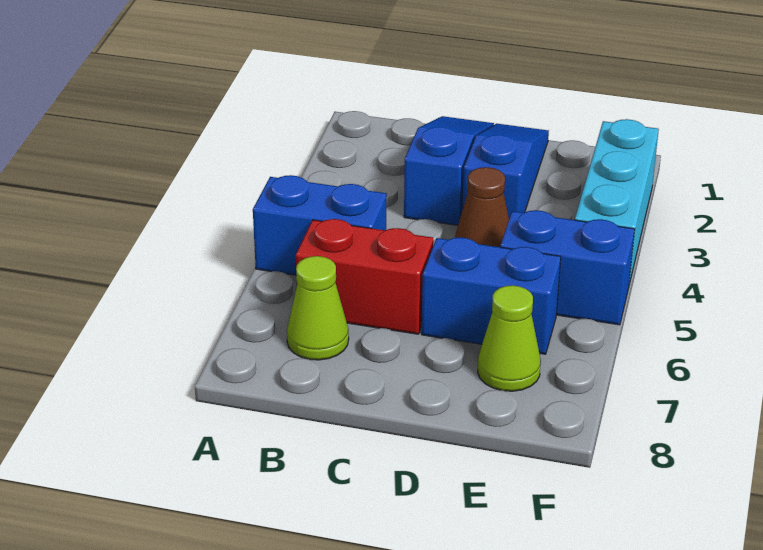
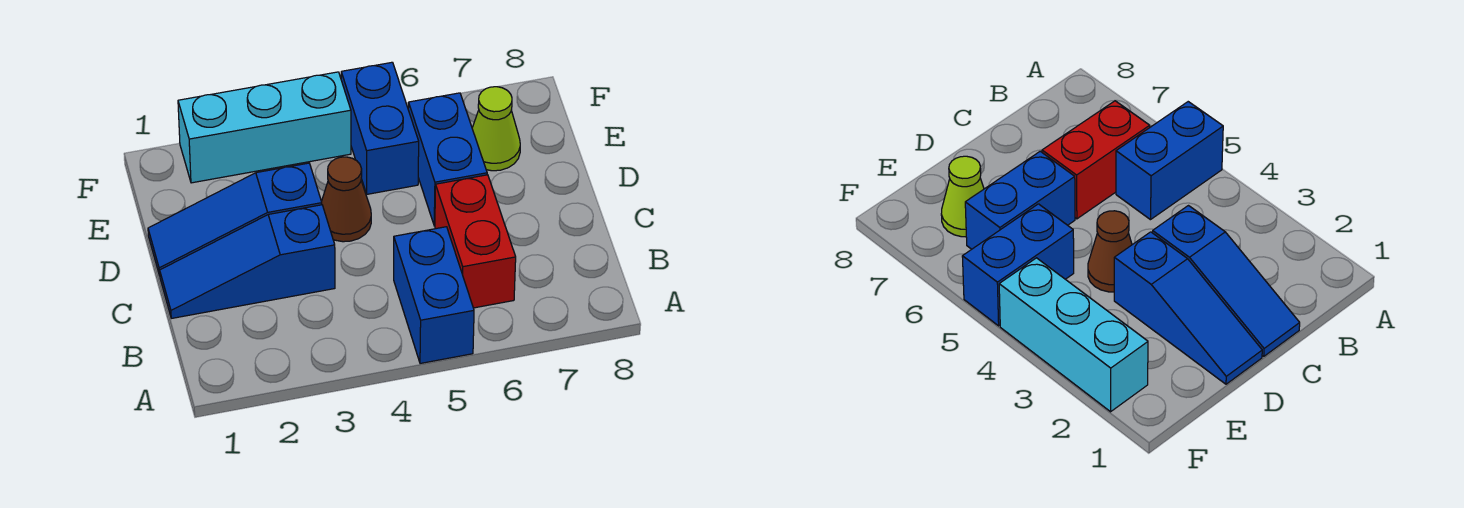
lime 1x1 cone [287,256,349,360] -> none

